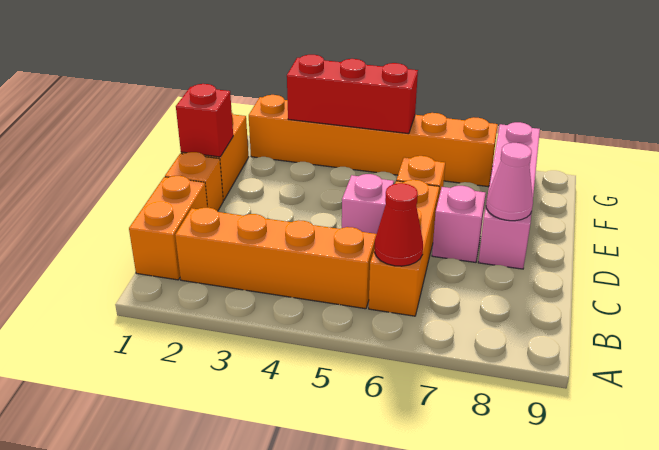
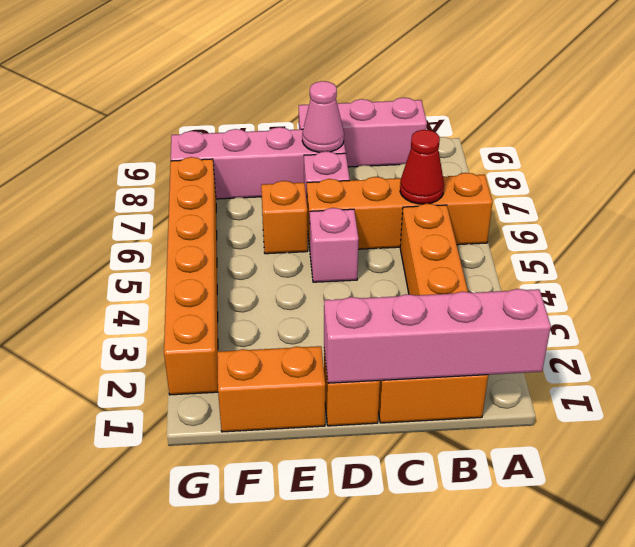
none -> pink 1x4 brick [324,289,551,383]
orange 1x3 brick [369,180,439,316] -> orange 1x4 brick [307,173,493,249]
none -> pink 1x3 brick [299,98,427,167]
red 1x1 brick [176,84,233,157] -> none
red 1x3 brick [287,55,418,134] -> none

